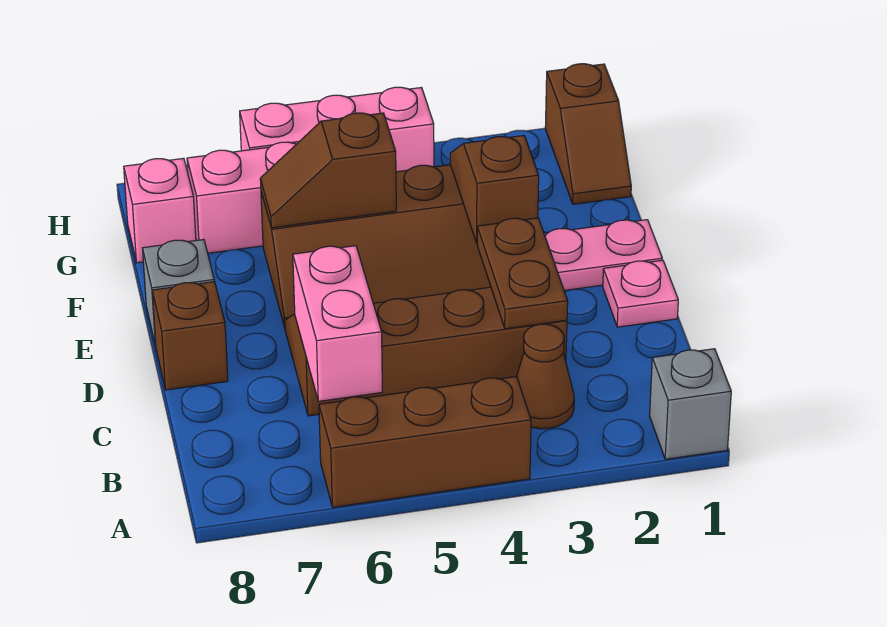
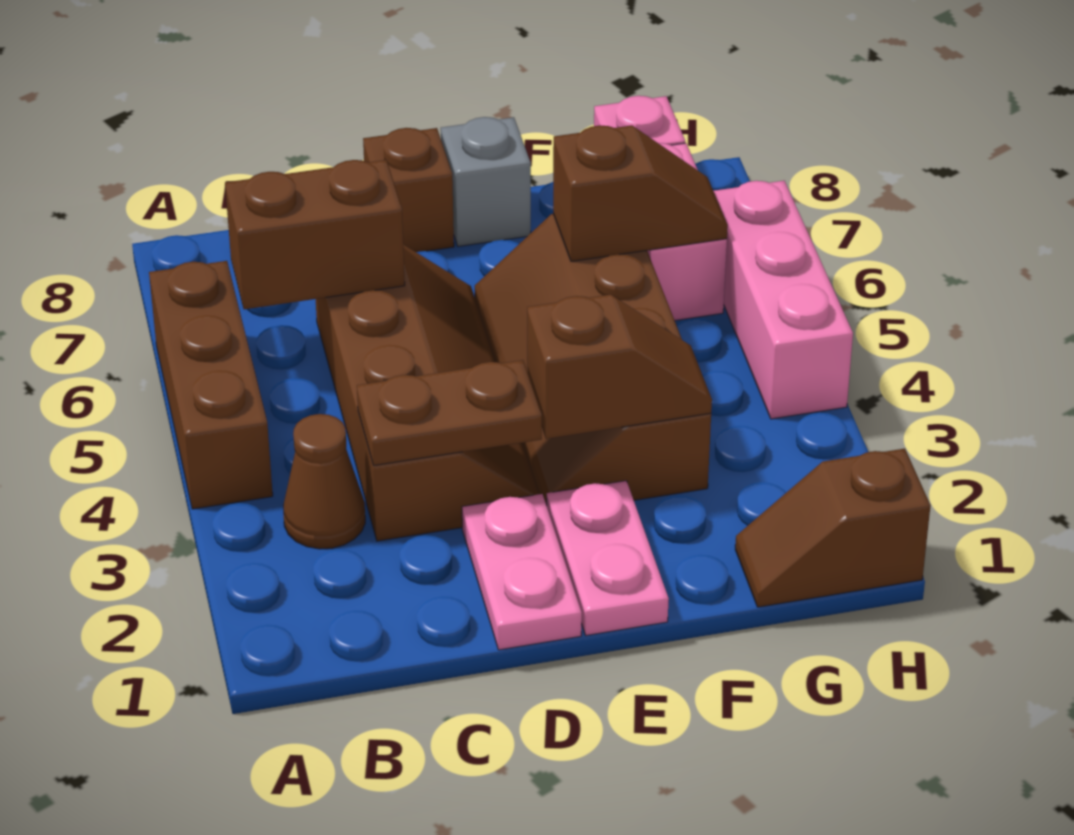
grey 1x1 brick [650,349,731,459] -> none
pink 1x2 brick [293,246,382,401] -> brown 1x2 brick [225,160,405,309]
pink 1x1 plate [603,260,678,327] -> pink 1x2 plate [462,494,582,650]
brown 1x2 slope [260,113,396,228] -> brown 1x2 slope turned to [553,125,728,261]

